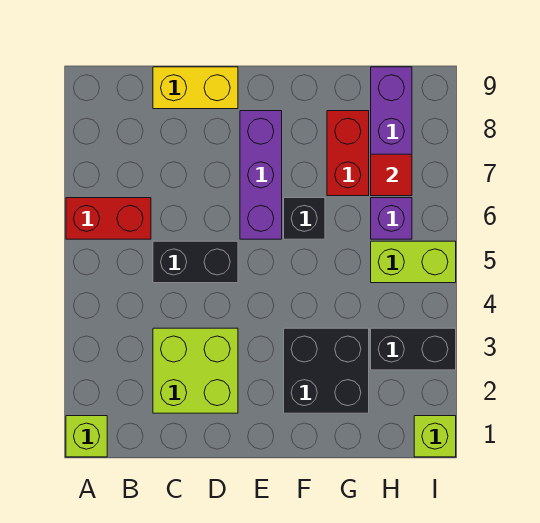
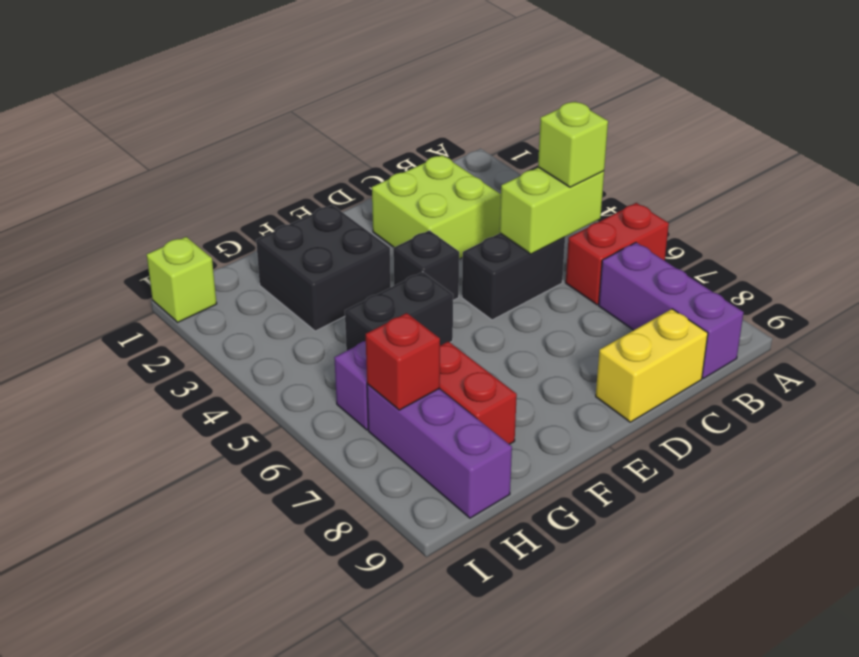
lime 1x1 brick [66,416,107,457] -> lime 1x1 brick moved to [538,101,608,187]
purple 1x3 brick [240,111,282,239] -> purple 1x3 brick moved to [599,243,744,378]
black 1x1 brick [284,198,325,239] -> black 1x1 brick moved to [393,230,459,300]
black 1x2 brick [371,328,456,370] -> black 1x2 brick moved to [345,272,453,351]
lime 1x2 brick [371,241,456,283] -> lime 1x2 brick moved to [500,167,604,254]
red 1x1 tile [371,154,412,196] -> red 1x1 brick [366,313,440,410]

